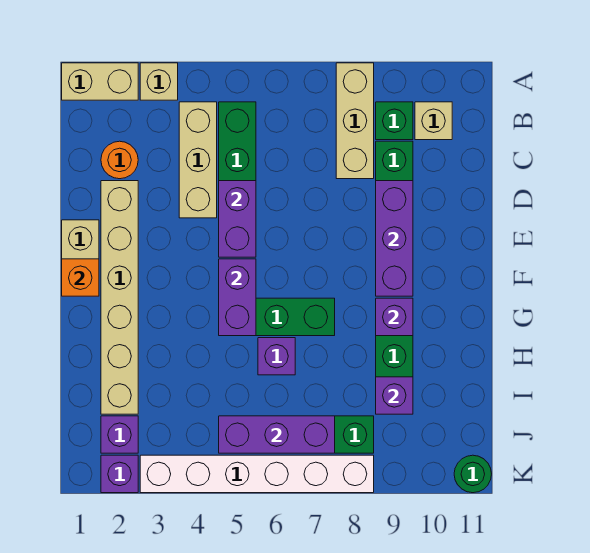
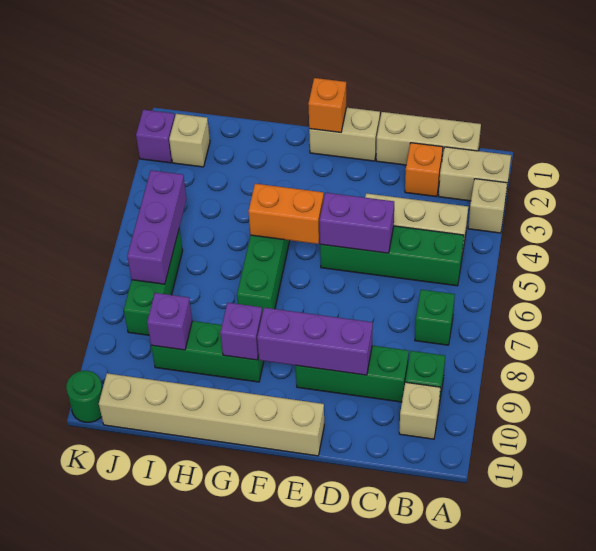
tan 1x2 brick [62,63,138,100] -> tan 1x2 brick turned to [439,147,511,201]
tan 1x3 brick [336,63,374,179] -> tan 1x3 brick moved to [376,112,481,165]
none -> green 1x1 brick [415,290,455,345]
orange 1x1 round brick [101,141,138,179] -> orange 1x1 brick [405,143,443,197]
tan 1x6 brick [101,181,138,414] -> tan 1x6 brick moved to [99,373,324,456]
purple 1x2 brick [219,259,256,336] -> orange 1x2 brick [248,184,324,244]
purple 1x1 brick [258,338,295,375] -> none
purple 1x1 brick [101,416,138,453] -> tan 1x1 brick [169,114,210,167]
white 1x6 brick [140,455,374,493] -> none

